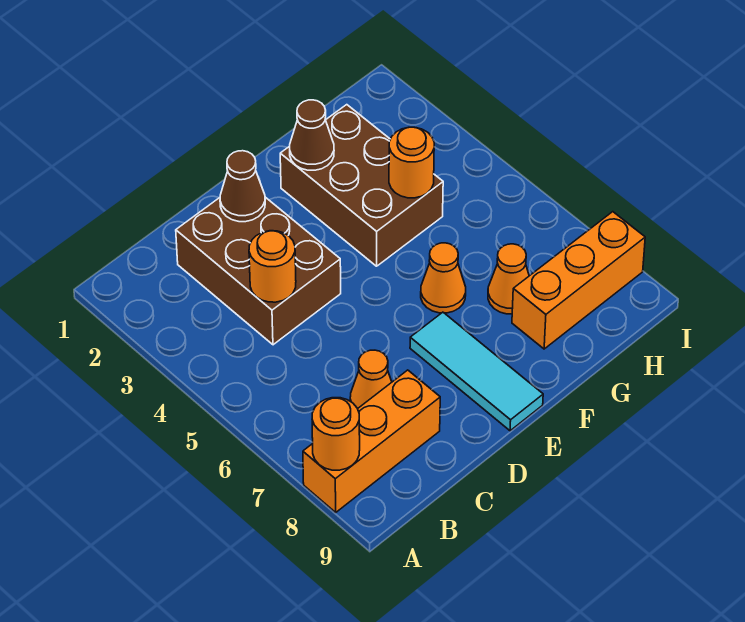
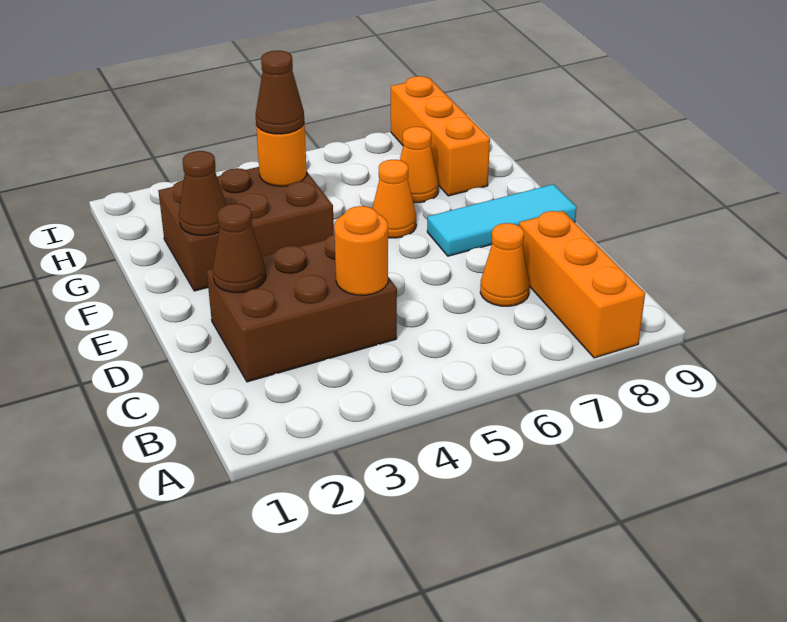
orange 1x1 round brick [312,398,360,470] -> none
none -> brown 1x1 cone [256,51,304,134]

